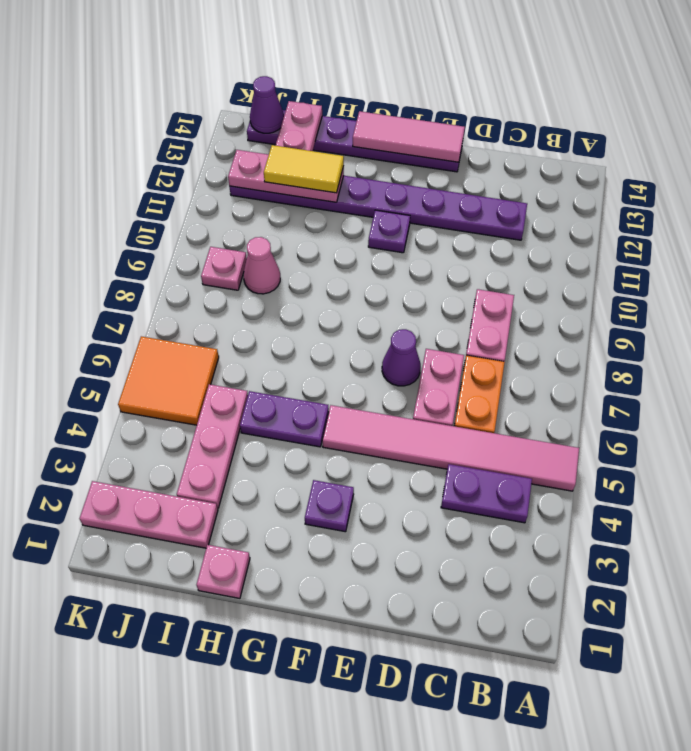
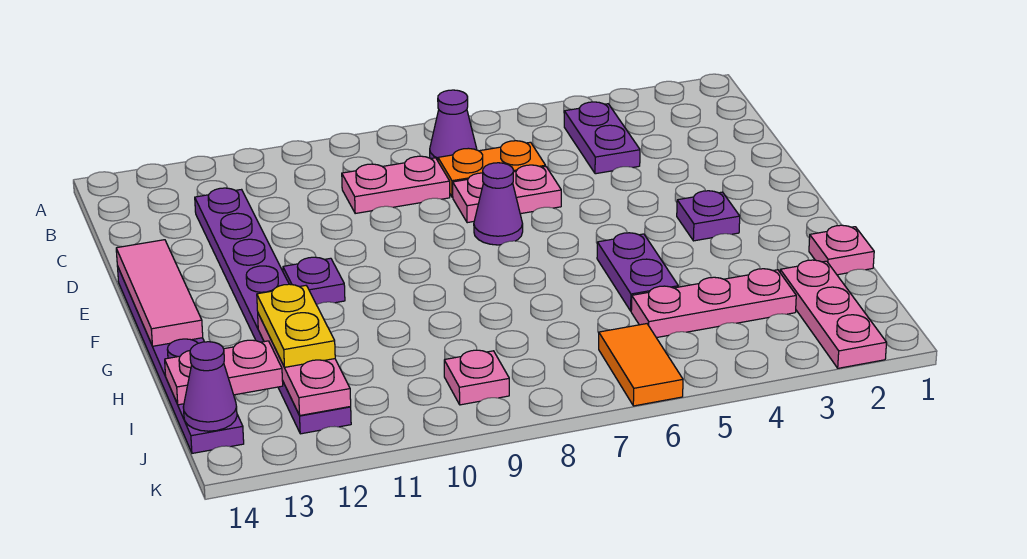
pink 1x6 tile [322,405,579,491] -> none
none -> purple 1x1 cone [430,90,477,161]
yellow 1x2 tile [264,145,344,193] -> yellow 1x2 plate [257,284,335,367]
pink 1x1 cone [243,237,280,294] -> none
orange 2x2 tile [118,336,219,425] -> orange 1x2 tile [599,324,683,406]

